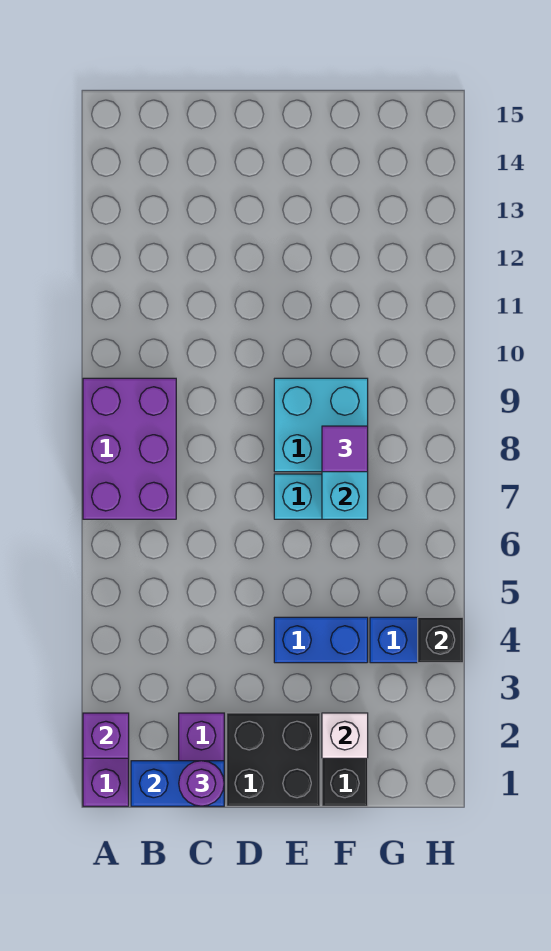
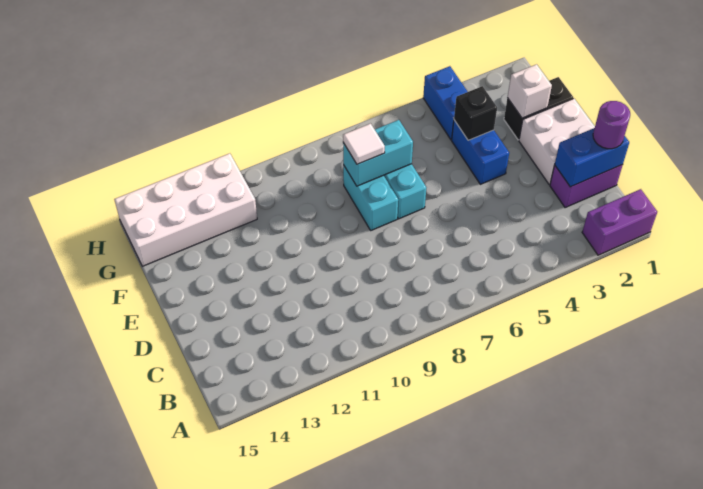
purple 1x1 brick [83,713,129,758] -> none
purple 2x3 brick [83,378,176,519] -> none
blue 1x2 brick [131,761,224,806] -> blue 1x2 brick turned to [555,128,629,187]
black 2x2 brick [227,713,320,806] -> white 2x2 brick [519,99,595,185]
cyan 2x2 brick [274,378,368,472] -> cyan 1x2 brick [343,165,398,230]
purple 1x1 tile [322,426,368,472] -> white 1x1 tile [343,124,385,164]
none -> white 2x4 brick [114,153,257,266]
black 1x1 brick [418,617,463,663] -> black 1x1 brick moved to [454,86,497,140]

